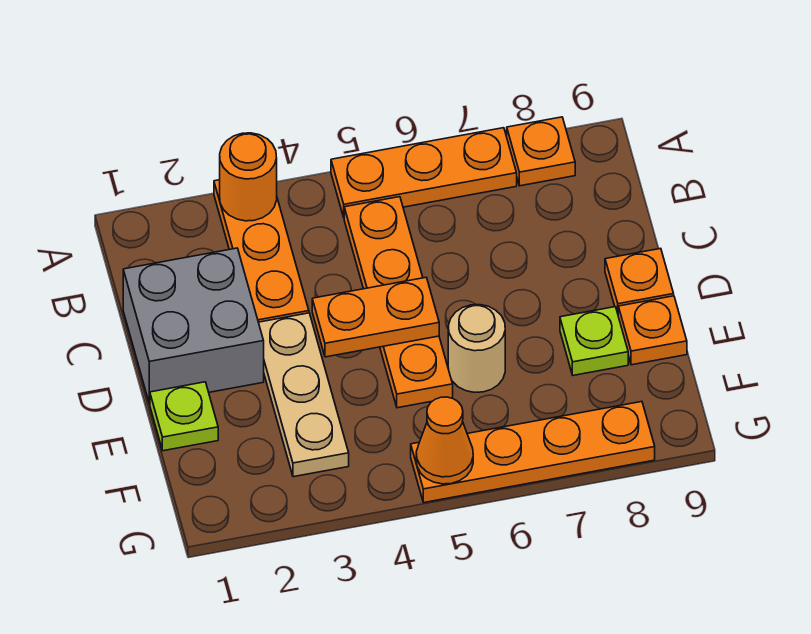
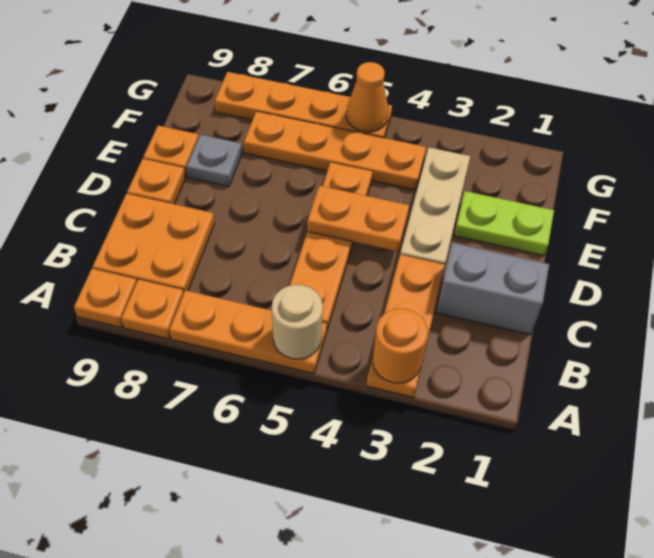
none -> orange 1x1 plate [74,269,137,328]
none -> orange 2x2 plate [93,194,215,293]
grey 2x2 brick [123,248,264,403] -> grey 1x2 brick [436,243,549,334]
lime 1x1 plate [150,382,218,451] -> lime 1x2 plate [454,191,554,255]
tan 1x1 round brick [448,305,505,392] -> tan 1x1 round brick moved to [272,285,323,359]
lime 1x1 plate [560,307,628,375] -> grey 1x1 plate [187,135,242,186]
none -> orange 1x4 plate [244,111,426,190]

